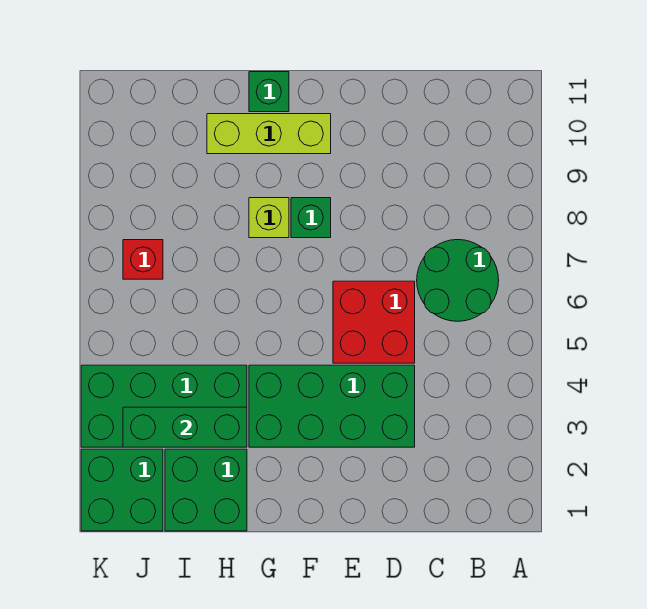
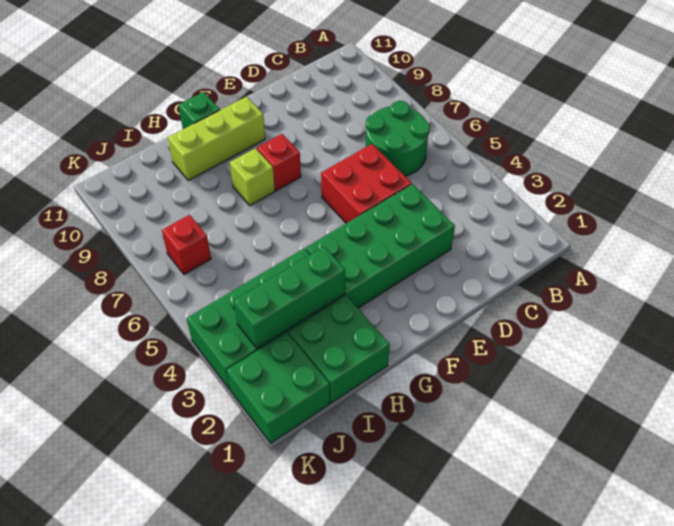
green 1x1 brick [291,198,331,238] -> red 1x1 brick [257,134,301,191]

